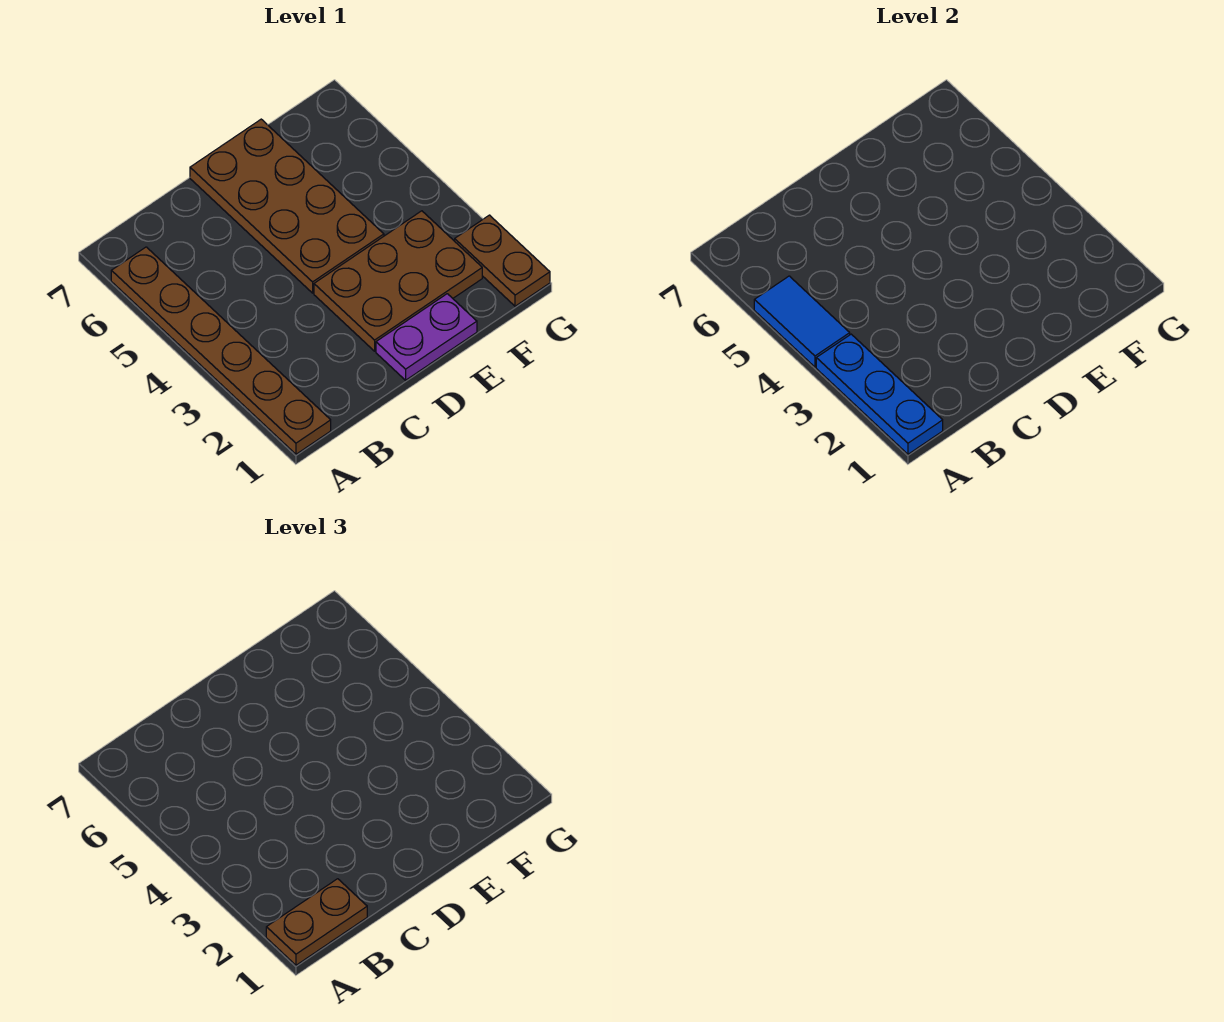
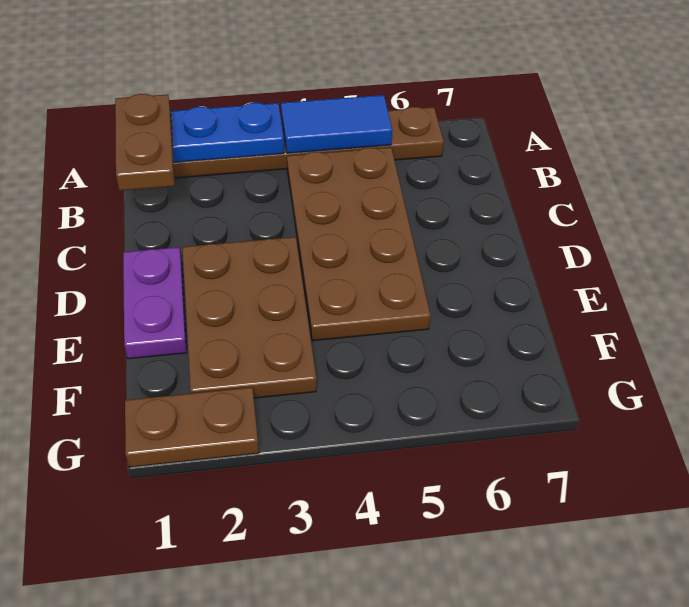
brown 2x4 plate [190,119,384,293] -> brown 2x4 plate turned to [287,147,431,341]

